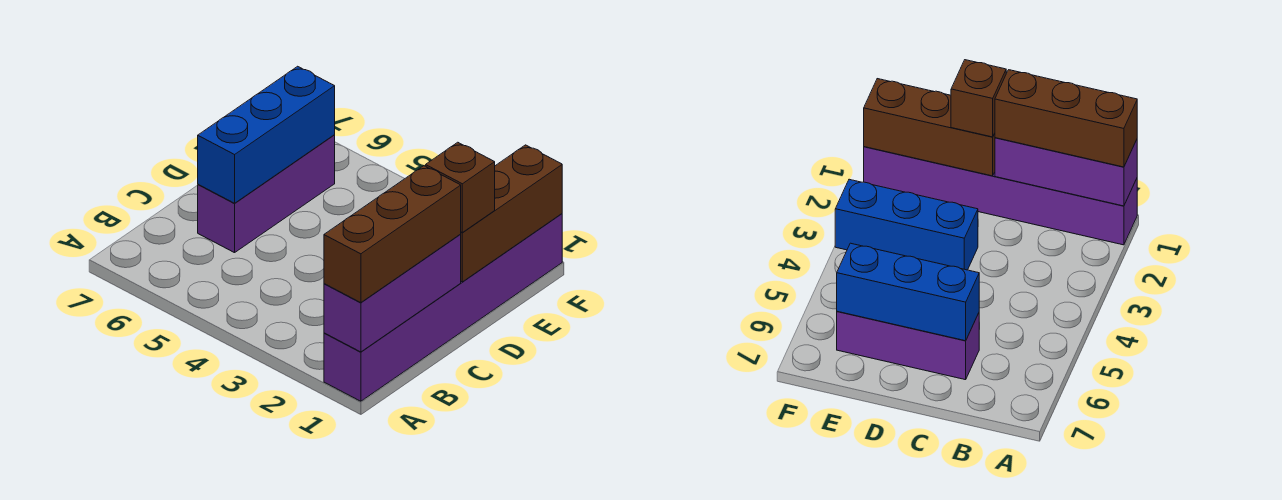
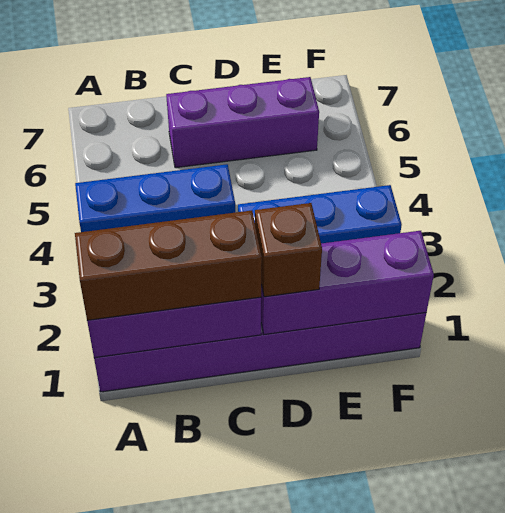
blue 1x3 brick [198,66,335,203] -> blue 1x3 brick moved to [75,164,235,232]
brown 1x3 brick [460,145,562,282] -> purple 1x3 brick [261,231,434,334]

